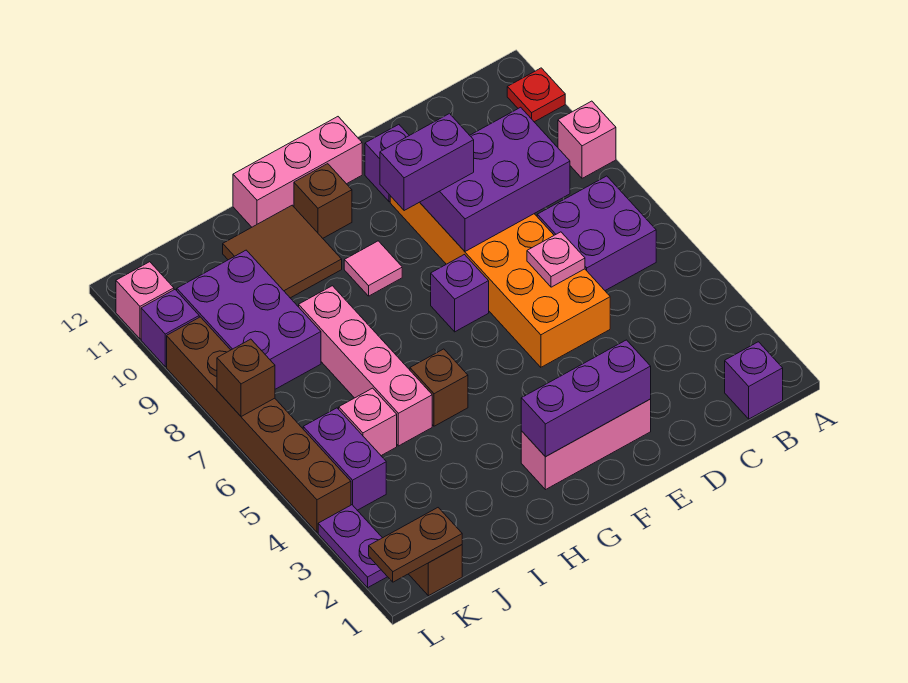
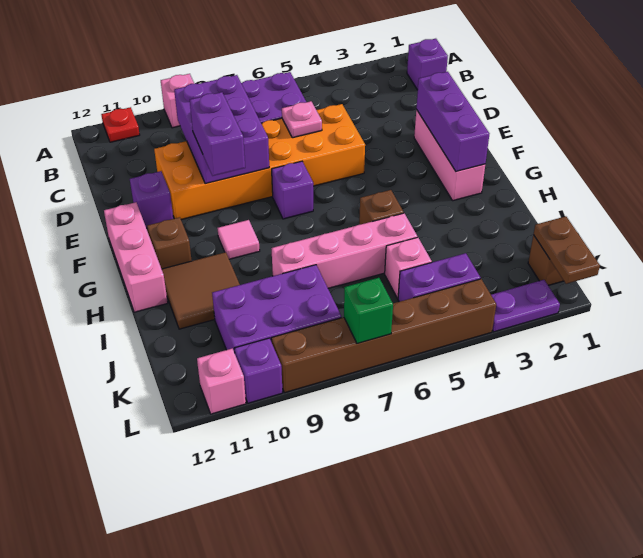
brown 1x1 brick [217,339,275,417] -> green 1x1 brick [344,278,393,344]

